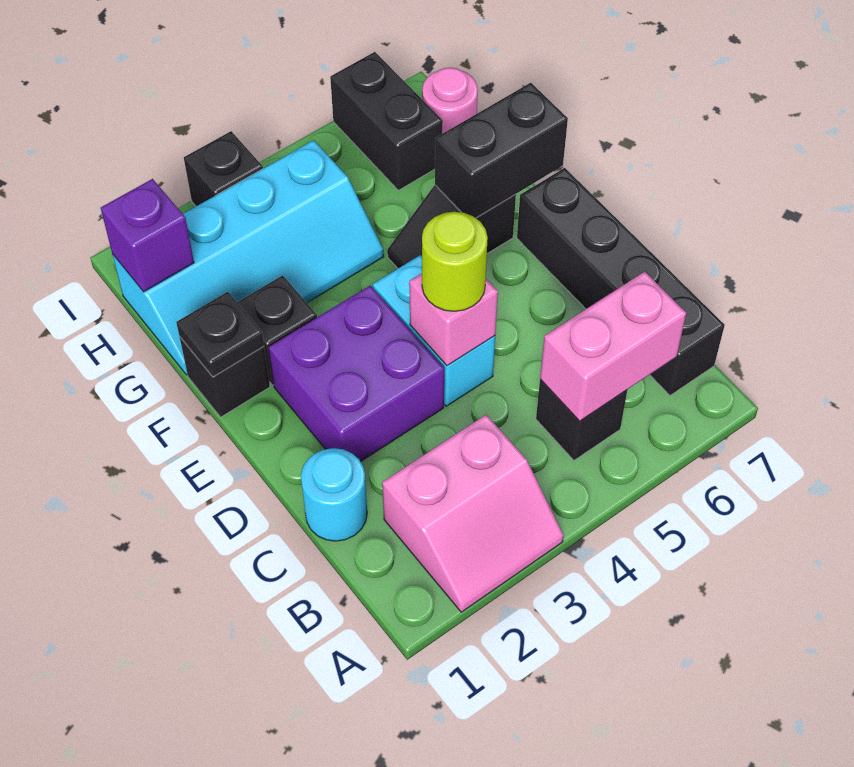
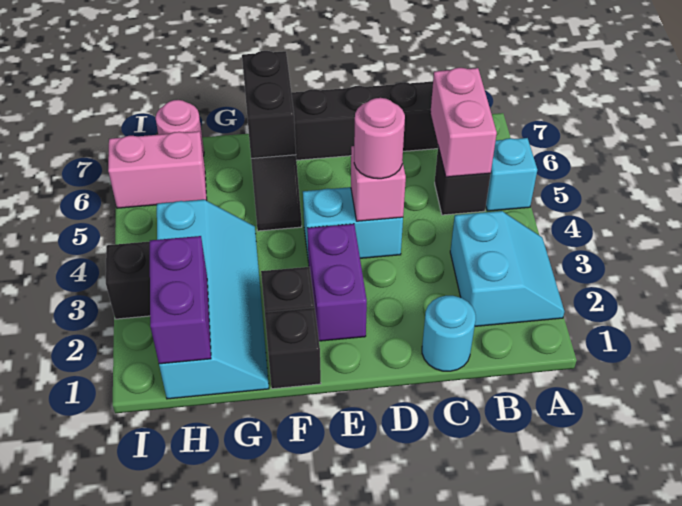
pink 2x2 slope [382,415,563,612] -> cyan 2x2 slope [450,211,564,326]
none -> cyan 1x1 brick [486,138,537,211]
purple 2x2 brick [269,286,444,462] -> purple 1x2 brick [307,224,367,341]
lime 1x1 round brick [422,212,488,311] -> pink 1x1 round brick [354,98,405,179]
black 1x1 plate [176,292,264,377] -> none
purple 1x1 brick [101,179,194,292] -> purple 1x2 brick [150,236,211,364]
black 1x2 brick [330,52,443,190] -> pink 1x2 brick [108,131,207,208]

